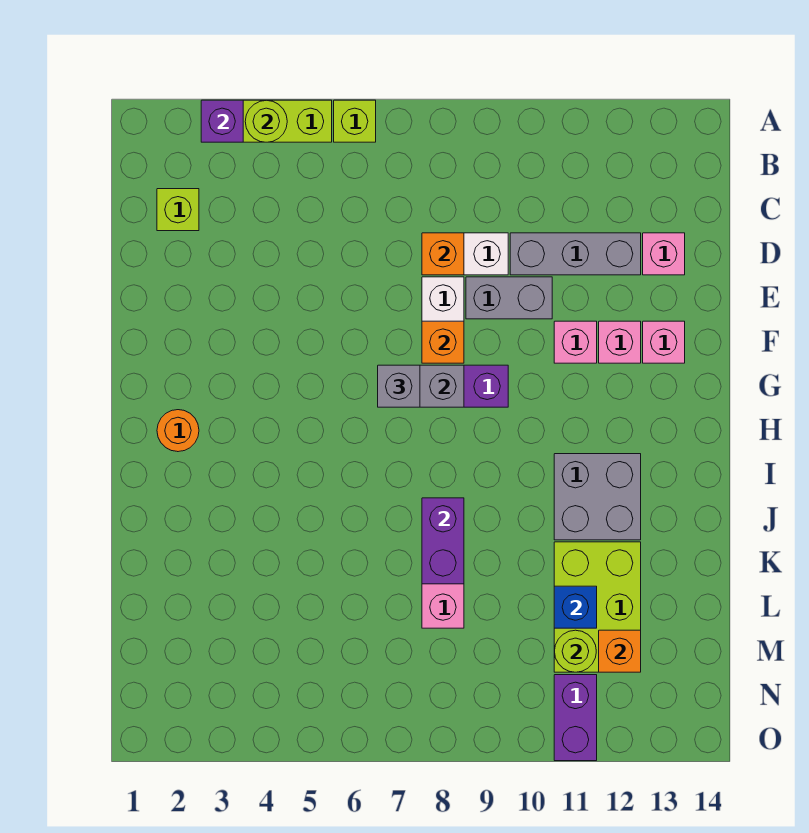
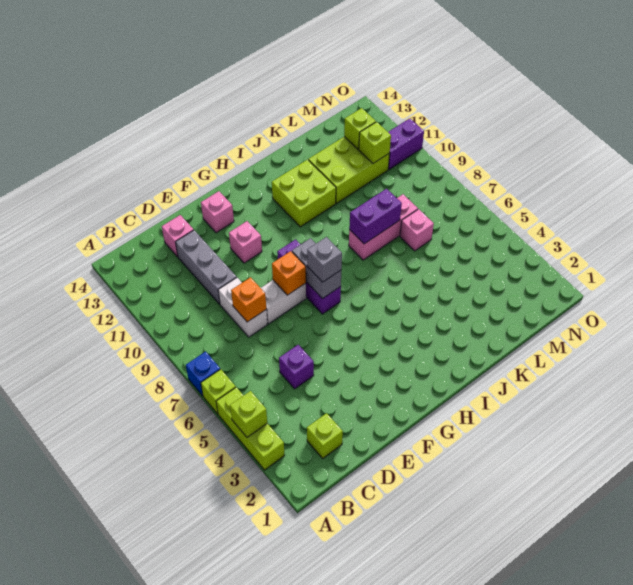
purple 1x1 brick [201,100,243,142] -> purple 1x1 brick moved to [279,345,314,389]
lime 1x1 round brick [245,100,287,142] -> lime 1x1 brick [230,391,267,437]
grey 1x2 brick [466,277,552,319] -> none
pink 1x1 brick [599,321,641,363] -> pink 1x1 brick moved to [400,209,434,251]
orange 1x1 round brick [157,410,199,452] -> none
grey 2x2 brick [554,454,641,540] -> lime 2x2 brick [272,160,336,227]
blue 1x1 brick [554,586,597,628] -> blue 1x1 brick moved to [186,351,220,396]
lime 1x1 round brick [554,630,596,672] -> lime 1x1 brick [359,122,391,163]
orange 1x1 brick [599,630,641,672] -> lime 1x1 brick [344,108,376,149]

